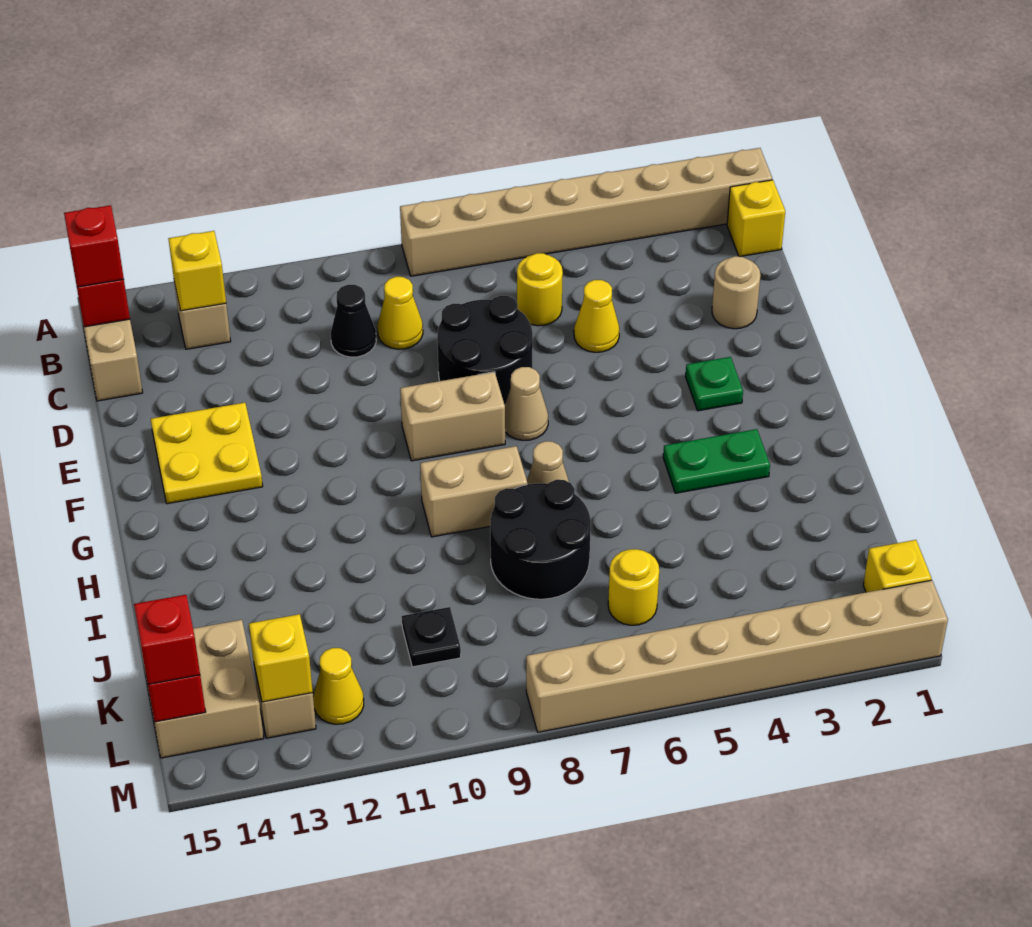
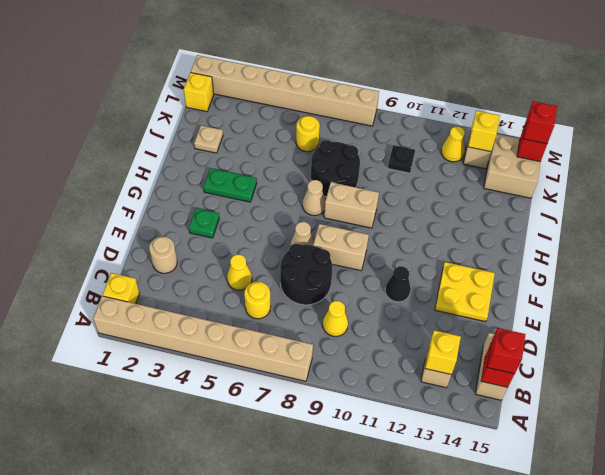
black 1x1 cone [331,285,376,357] -> black 1x1 cone moved to [385,266,411,302]
none -> tan 1x1 plate [194,125,223,153]

